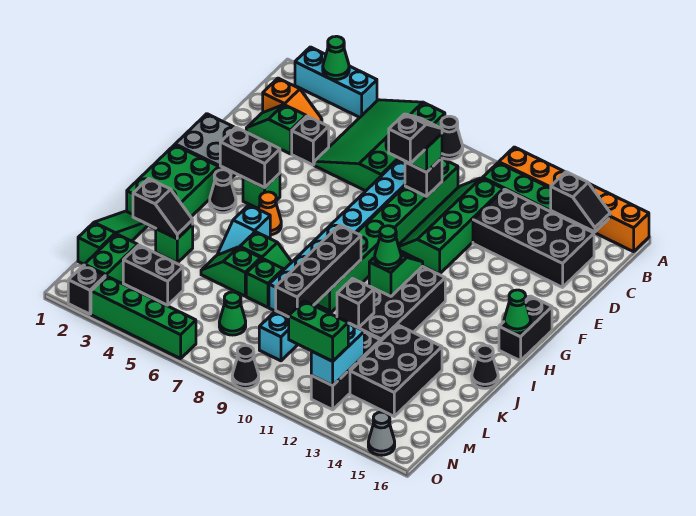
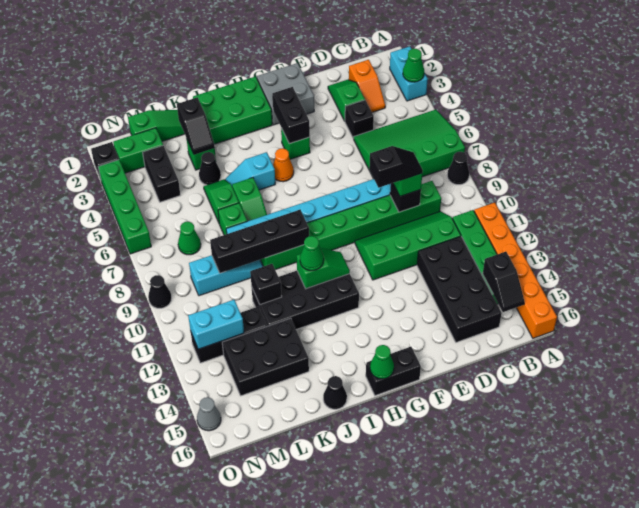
cyan 1x3 brick [295,47,377,118] -> cyan 1x2 brick [390,46,428,101]
black 1x1 cone [210,170,236,213] -> black 1x1 cone moved to [199,152,221,185]
green 1x2 brick [289,301,349,361] -> none

